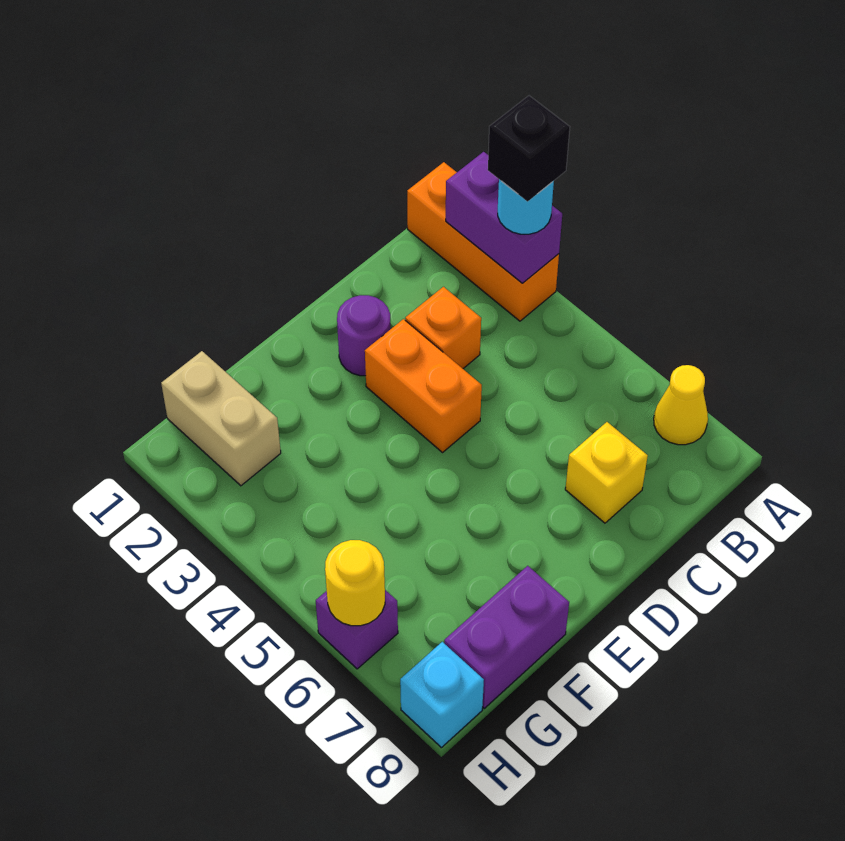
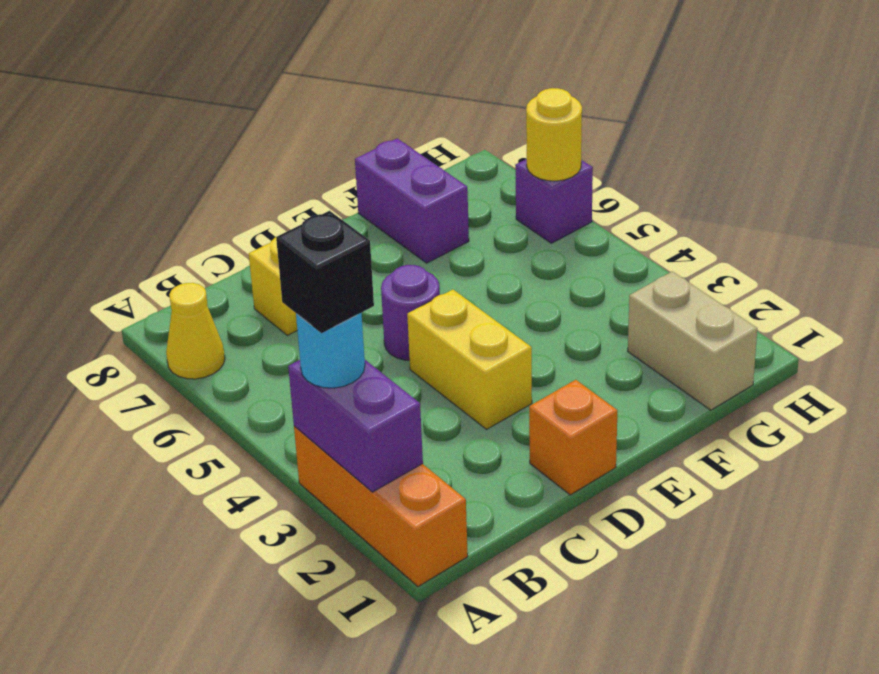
orange 1x1 brick [405,287,481,369] -> orange 1x1 brick moved to [529,380,617,495]
purple 1x1 round brick [337,295,391,376] -> purple 1x1 round brick moved to [381,265,440,360]
orange 1x2 brick [365,319,482,453] -> yellow 1x2 brick [407,290,532,429]
purple 1x2 brick [444,566,569,708] -> purple 1x2 brick turned to [355,138,469,263]
cyan 1x1 brick [400,642,484,748] -> none

